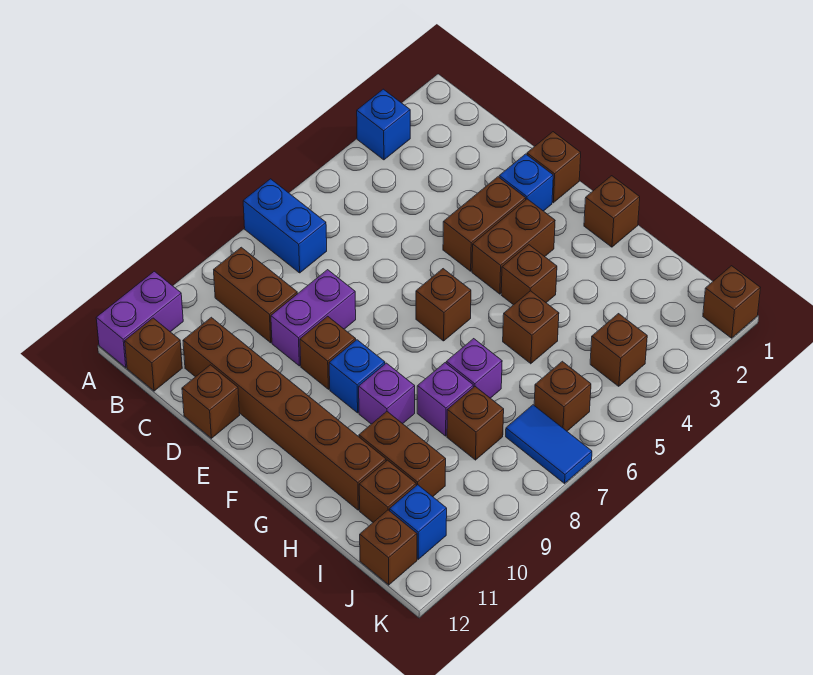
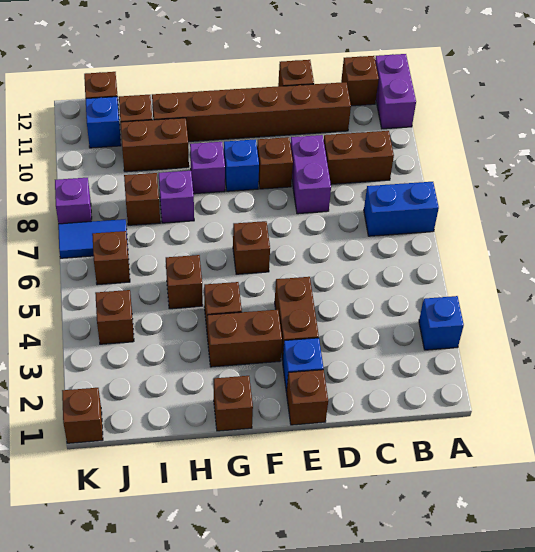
brown 1x2 brick [472,199,555,294] -> brown 1x2 brick turned to [207,310,282,367]
purple 1x1 brick [446,339,502,398] -> purple 1x1 brick moved to [55,178,92,224]

